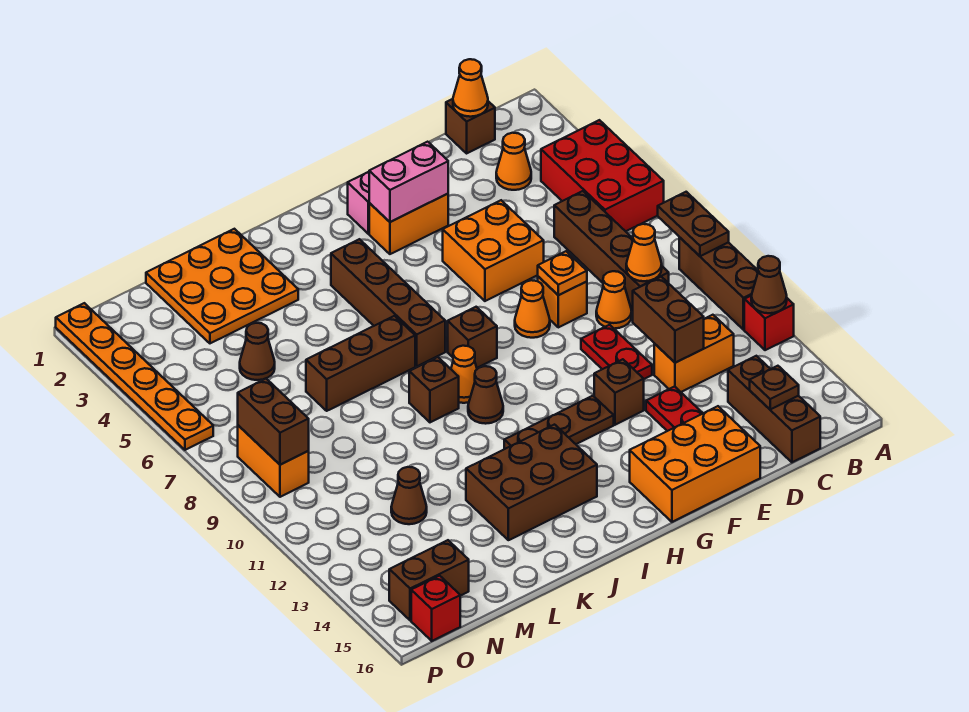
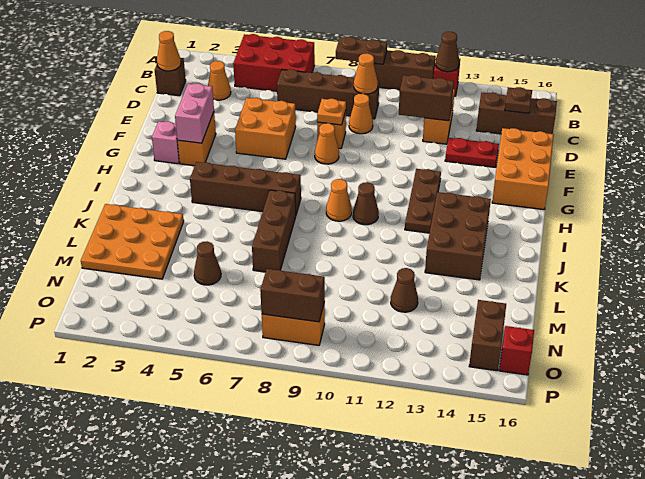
red 1x2 plate [581,325,652,379] -> none
brown 1x1 brick [594,359,644,425] -> none
brown 1x1 brick [448,307,497,368] -> none
brown 1x1 brick [409,357,459,422] -> none
orange 1x6 plate [56,303,213,450] -> none

